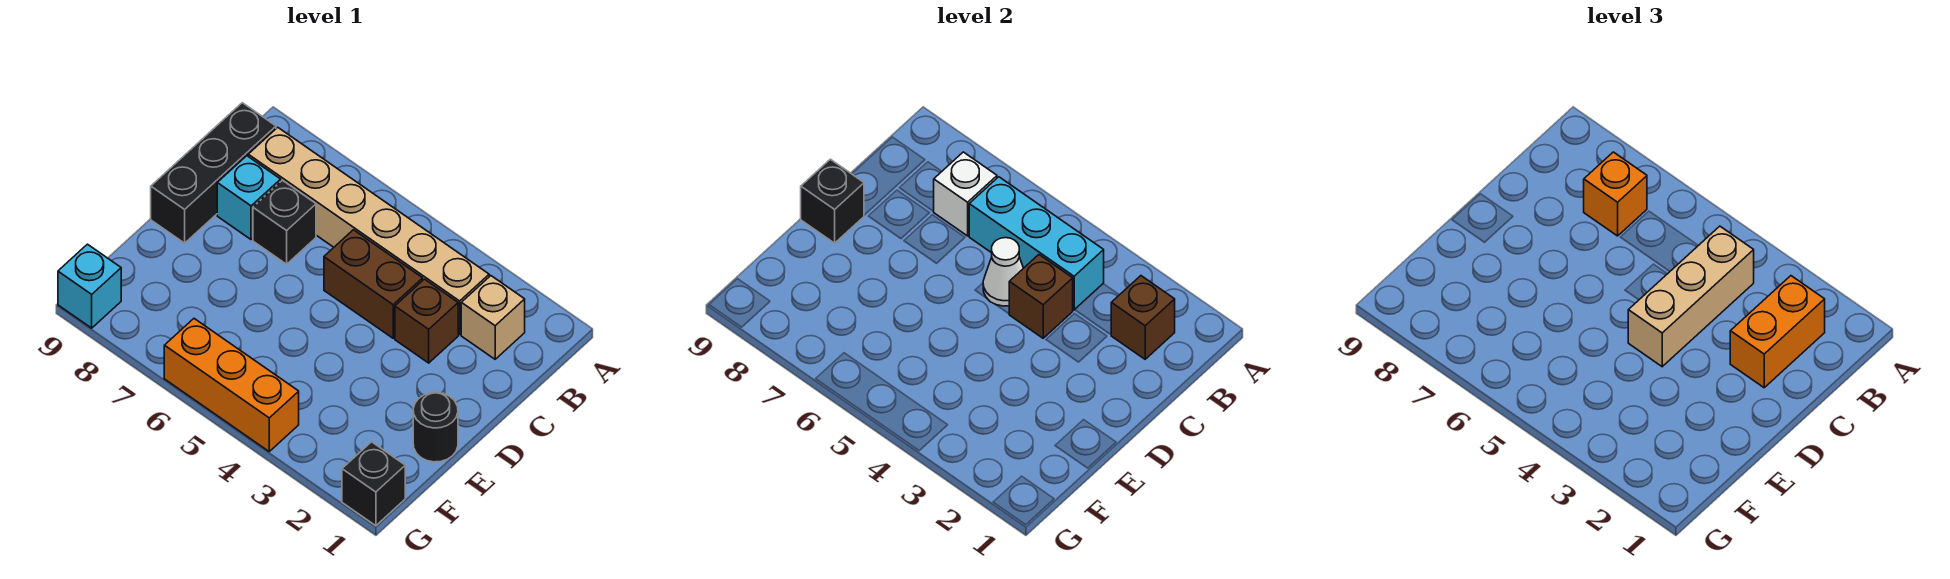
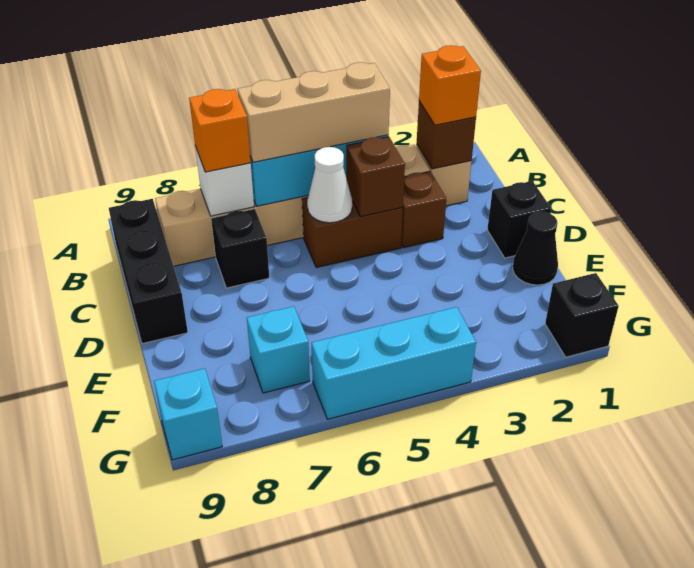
orange 1x2 brick [1730,276,1825,388] -> orange 1x1 brick [419,45,481,125]
tan 1x3 brick [1628,226,1754,367] -> tan 1x3 brick turned to [238,62,390,162]
cyan 1x1 brick [217,156,281,239] -> cyan 1x1 brick moved to [247,306,310,393]
black 1x1 brick [801,159,864,243] -> black 1x1 brick moved to [487,181,551,258]
black 1x1 round brick [413,392,458,462] -> black 1x1 cone [513,212,558,285]
orange 1x3 brick [164,319,299,451] -> cyan 1x3 brick [311,307,476,419]

